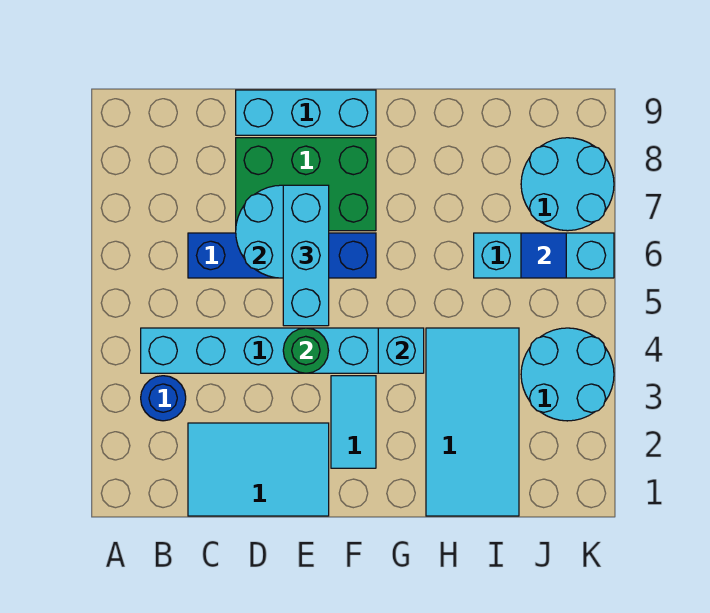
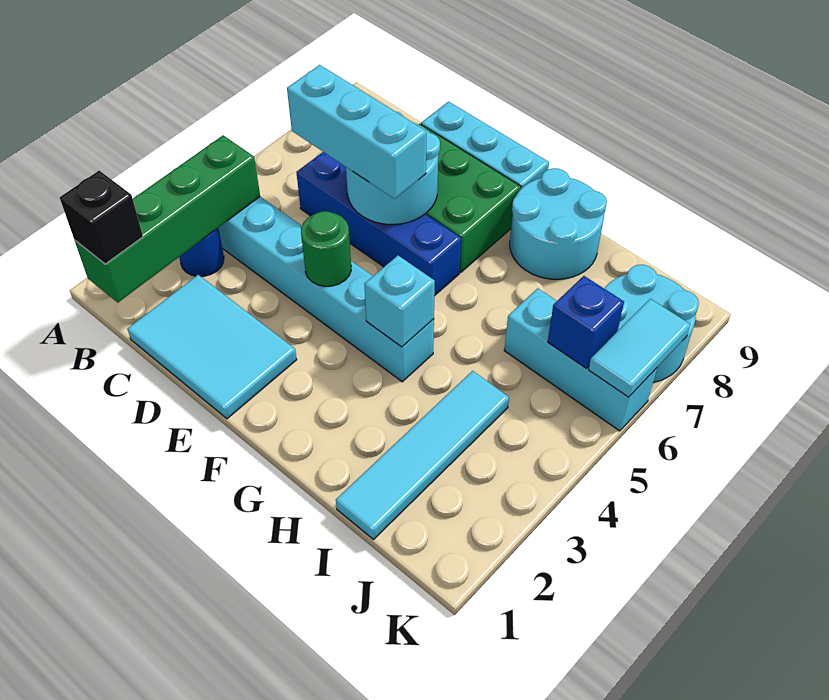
none -> green 1x4 brick [75,135,260,303]
none -> black 1x1 brick [60,171,143,264]
cyan 1x3 brick [283,185,329,326] -> cyan 1x3 brick turned to [287,65,426,199]
cyan 1x2 tile [331,376,376,468] -> cyan 1x2 tile moved to [589,299,690,397]
cyan 2x4 tile [426,328,519,516] -> cyan 1x4 tile [336,371,509,540]
cyan 2x2 round brick [521,328,614,421] -> cyan 2x2 round brick moved to [510,168,607,279]
blue 1x1 tile [521,233,566,278] -> blue 1x1 brick [548,276,624,368]

